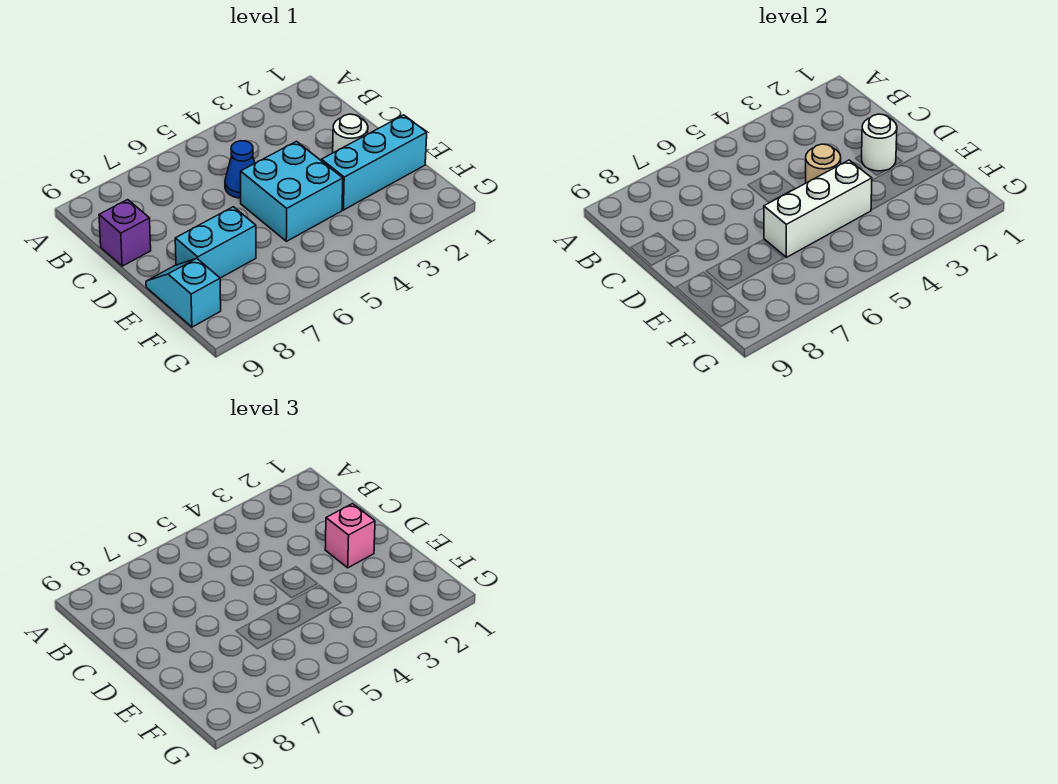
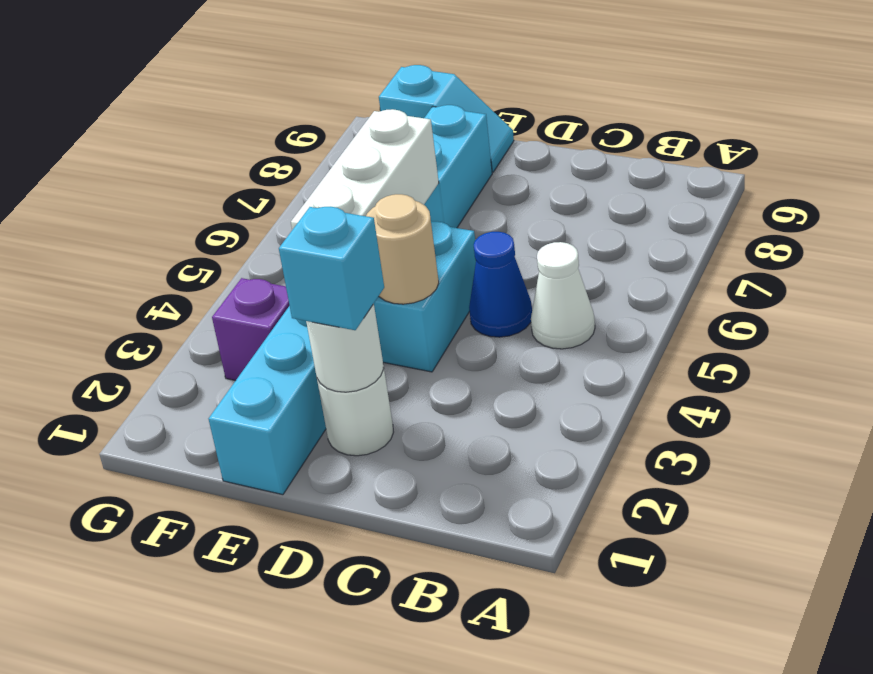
none -> white 1x1 cone [531,242,595,349]
purple 1x1 brick [99,200,151,266] -> purple 1x1 brick moved to [212,278,290,381]
pink 1x1 brick [325,504,375,568] -> cyan 1x1 brick [279,207,384,330]

